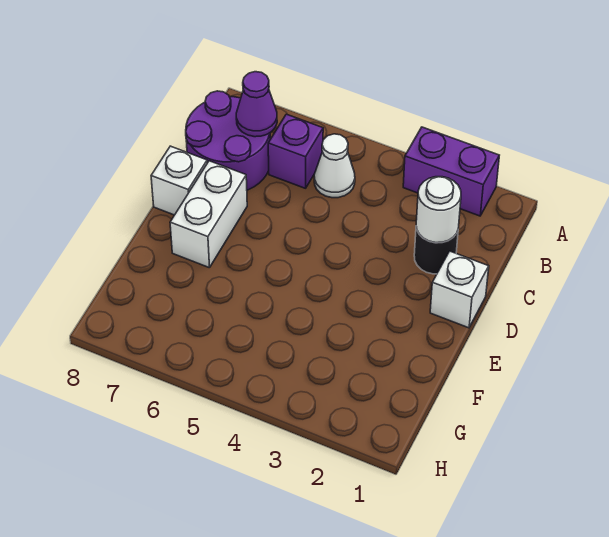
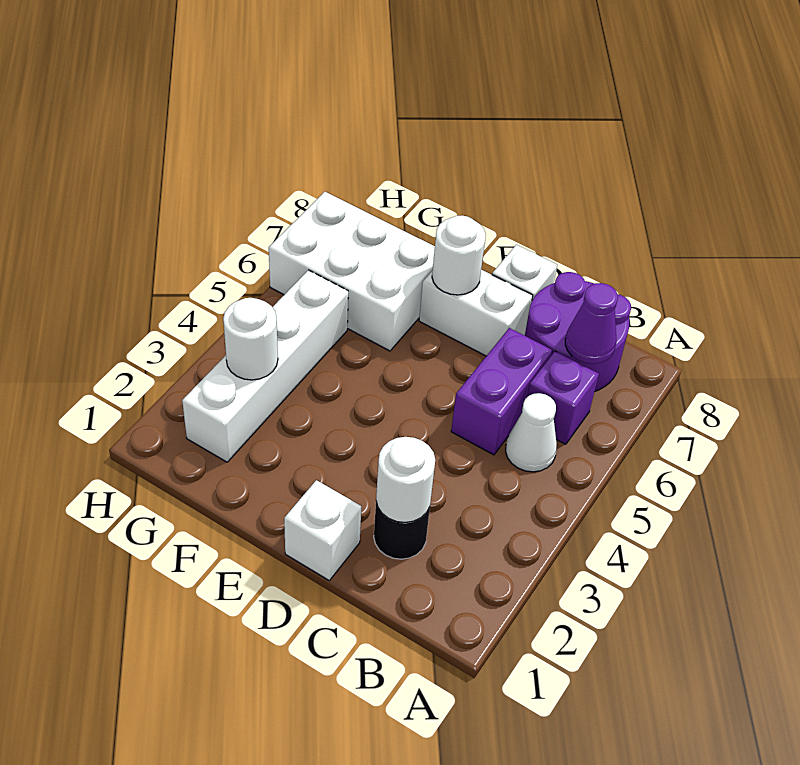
purple 1x2 brick [403,127,499,216] -> purple 1x2 brick moved to [451,328,552,455]
none -> white 1x1 round brick [432,216,486,295]
none -> white 2x3 brick [269,192,435,351]
none -> white 1x4 brick [182,270,348,462]
none -> white 1x1 round brick [223,298,278,380]

